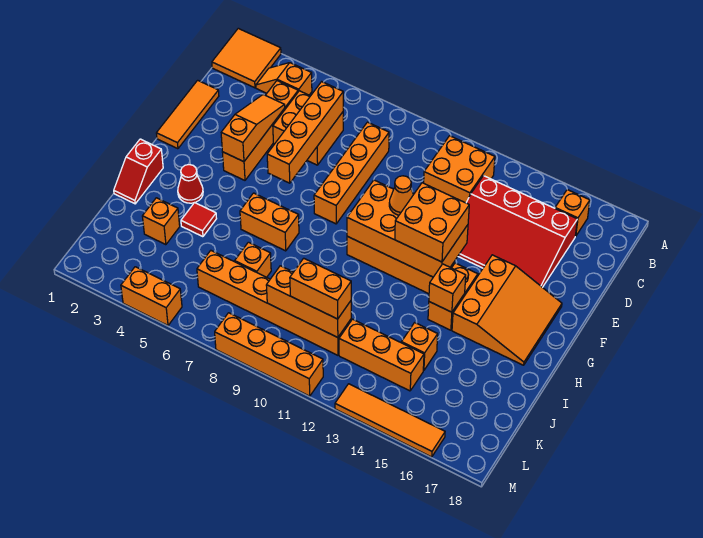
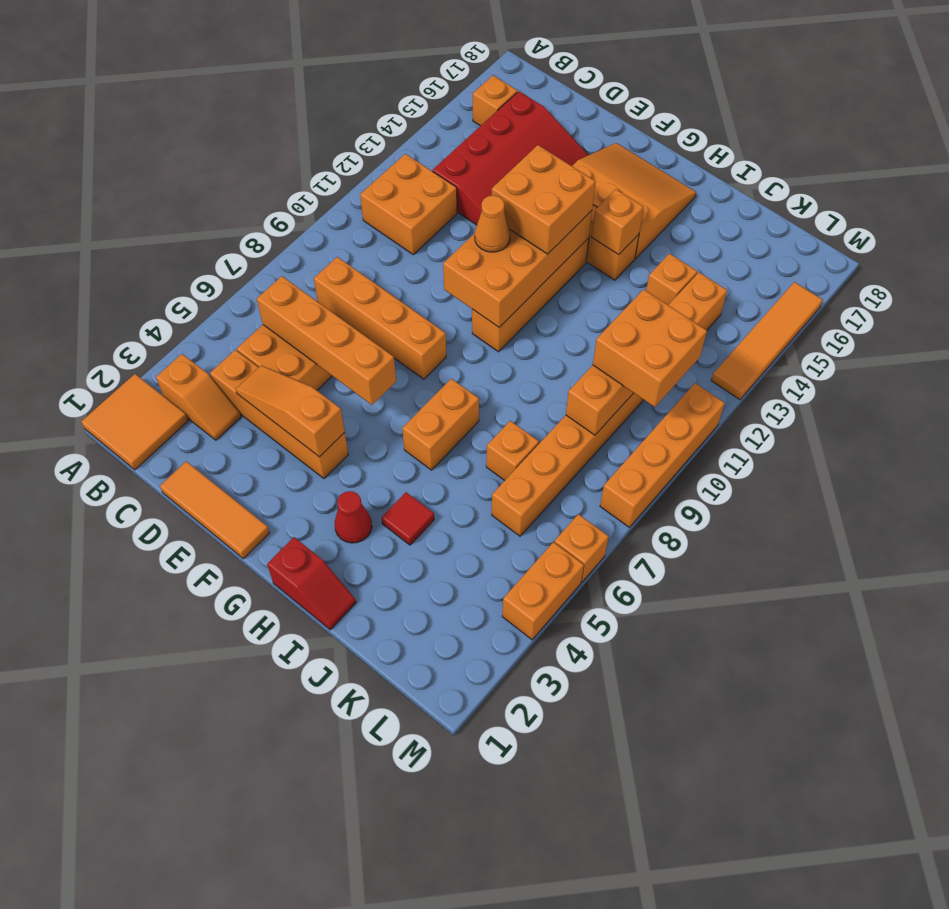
orange 1x2 slope [256,63,312,95] -> orange 1x2 slope turned to [156,354,241,440]
orange 1x1 brick [142,198,180,245] -> orange 1x1 brick moved to [554,514,609,582]
orange 1x2 brick [290,258,351,319] -> orange 2x2 brick [593,289,707,407]

